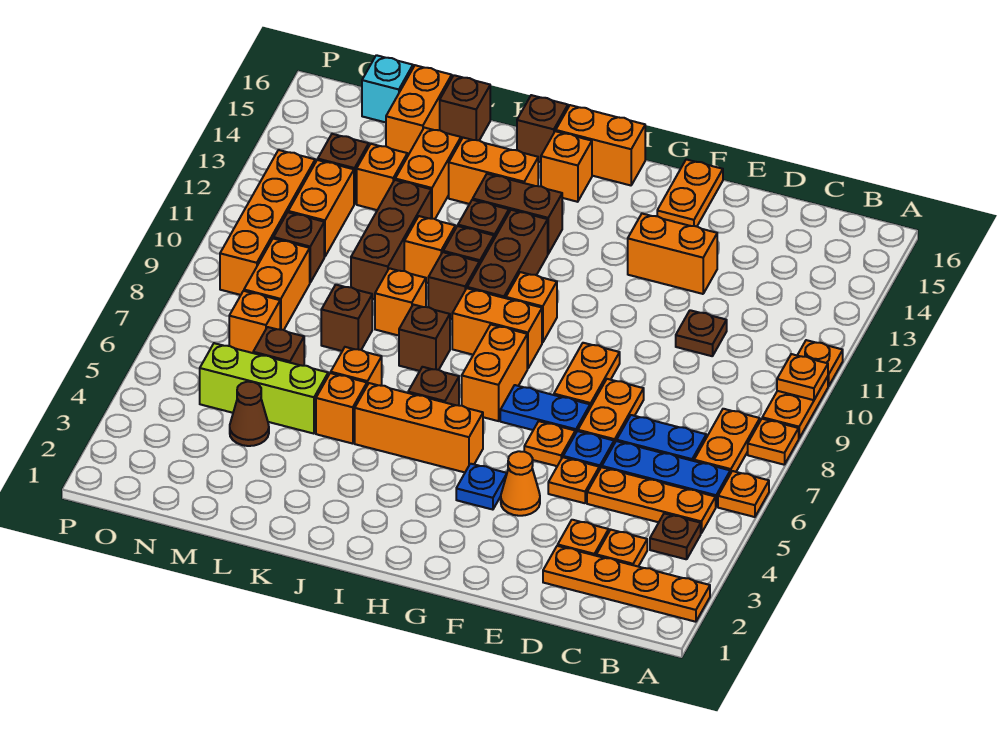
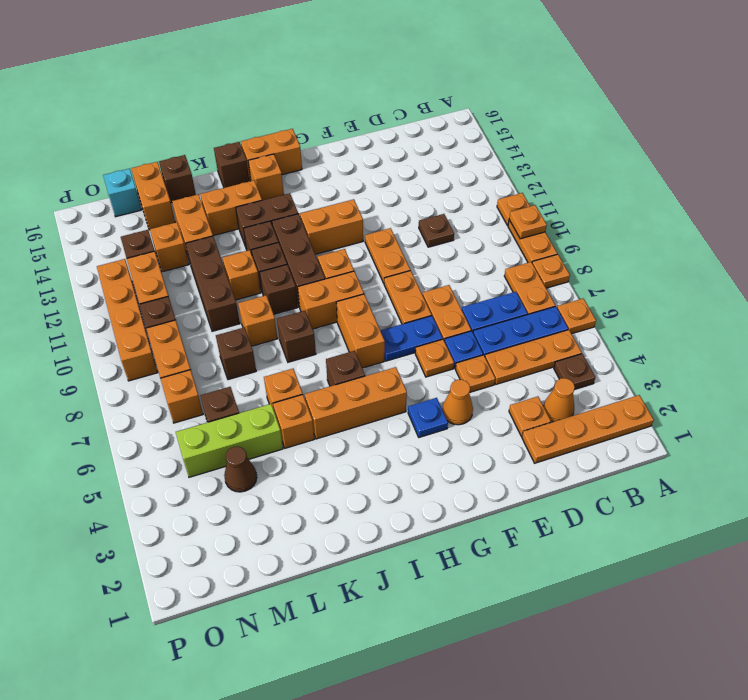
orange 1x1 plate [596,530,647,566] -> orange 1x1 cone [544,378,575,422]
orange 1x2 brick [628,214,717,294] -> orange 1x2 brick moved to [300,199,363,254]
orange 1x2 plate [657,159,723,226] -> orange 1x2 plate moved to [365,228,410,283]

